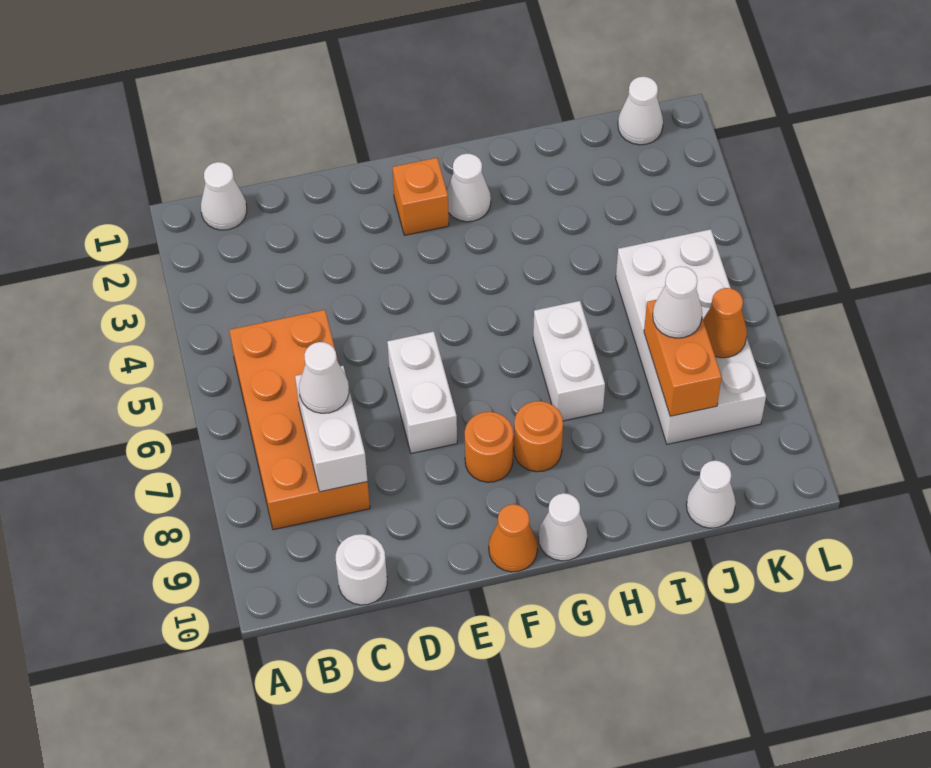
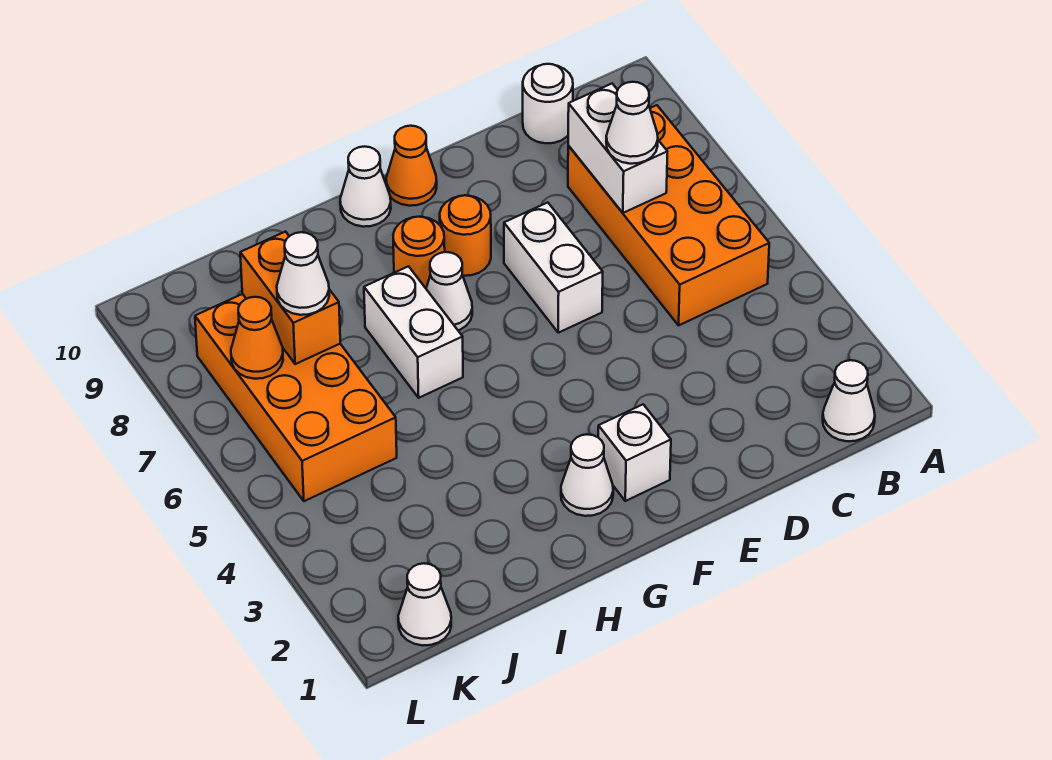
orange 1x1 brick [392,158,449,235] -> white 1x1 brick [598,404,671,501]
white 2x4 brick [616,229,766,444] -> orange 2x4 brick [195,294,397,501]
white 1x1 cone [686,461,736,528] -> white 1x1 cone moved to [426,252,472,330]

